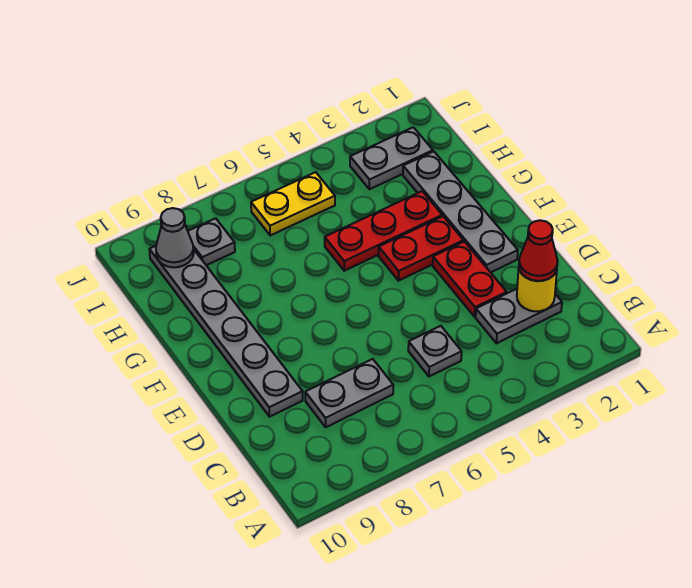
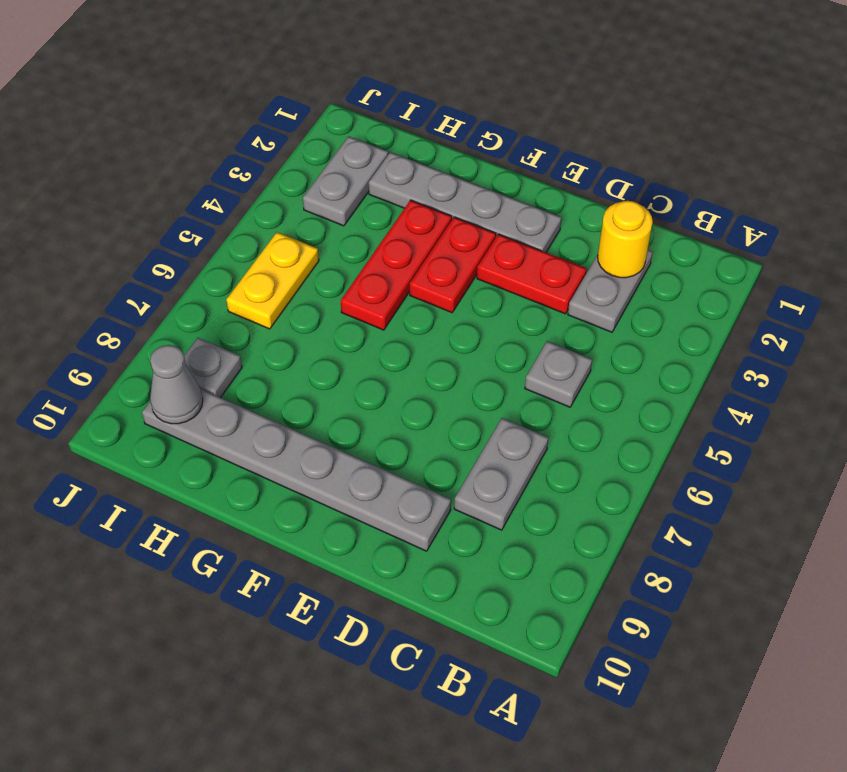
red 1x1 cone [519,220,558,281] -> none

